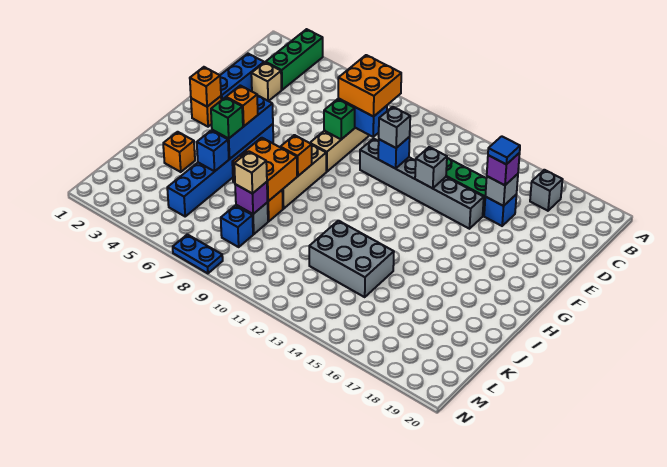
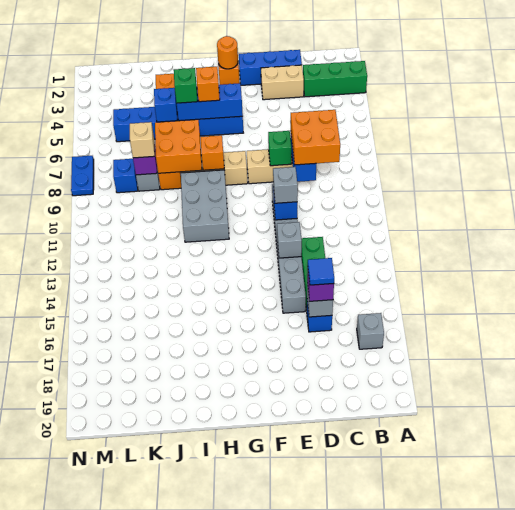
tan 1x1 brick [251,62,282,101] -> tan 1x2 brick [261,65,304,100]
orange 1x1 brick [190,67,221,107] -> orange 1x1 round brick [217,36,238,69]
grey 2x3 brick [309,221,394,297] -> grey 2x3 brick moved to [181,170,229,242]

